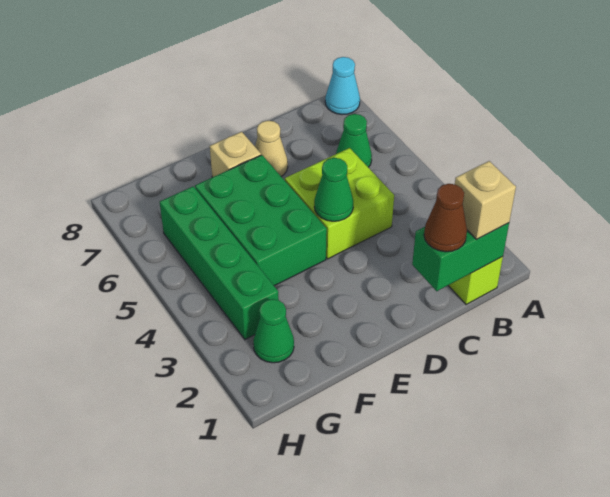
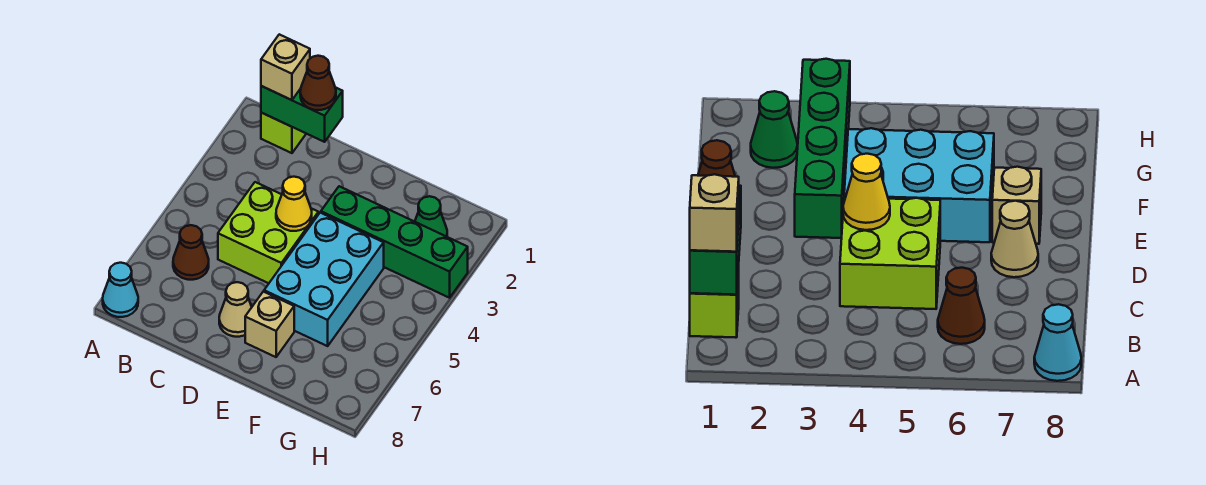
green 1x1 cone [336,114,372,167] -> brown 1x1 cone [173,225,209,280]
green 1x1 cone [314,158,353,221] -> yellow 1x1 cone [276,177,312,231]
green 2x3 brick [195,155,327,286] -> cyan 2x3 brick [264,213,384,346]
green 1x4 brick [160,186,279,340] -> green 1x4 brick turned to [321,186,468,298]

